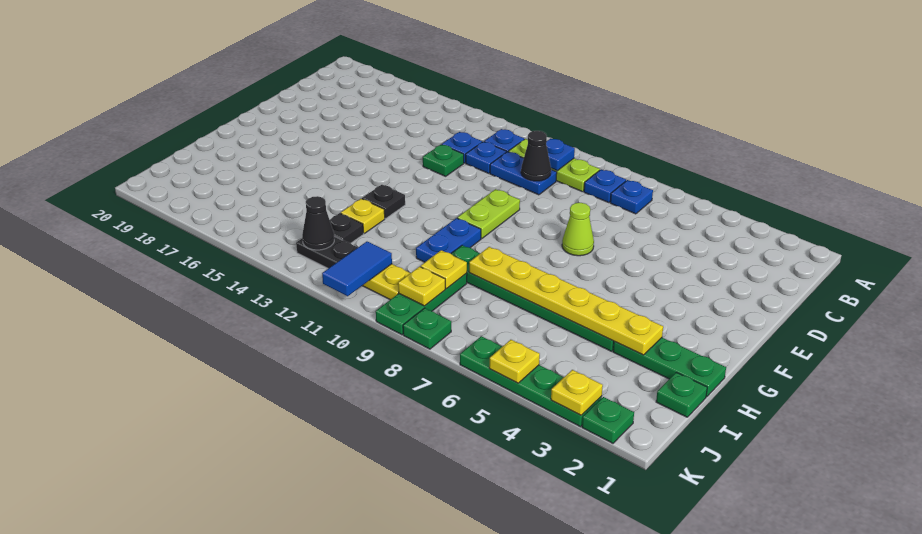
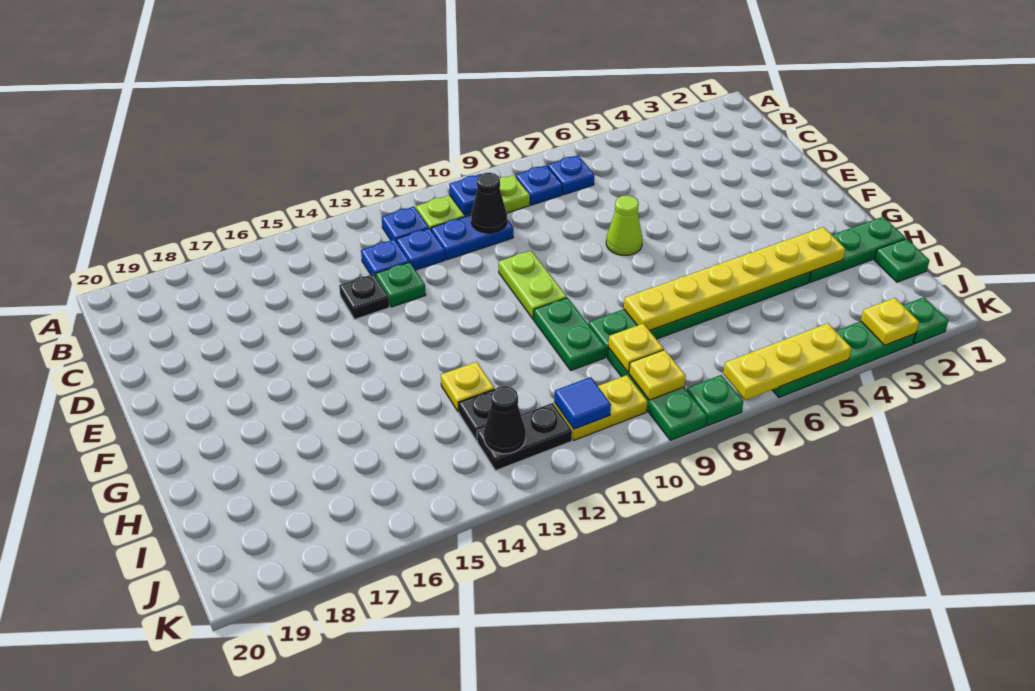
blue 1x2 plate [416,218,481,262] -> green 1x2 plate [534,298,606,370]
black 1x1 plate [362,185,405,219] -> black 1x1 plate moved to [339,274,389,319]
blue 1x2 tile [322,242,392,296] -> blue 1x1 tile [554,377,611,429]
yellow 1x1 plate [489,340,540,383] -> yellow 1x3 plate [723,323,852,400]

